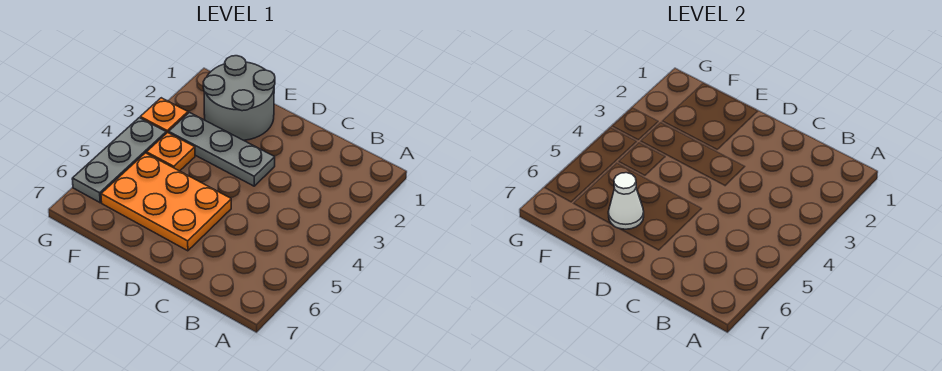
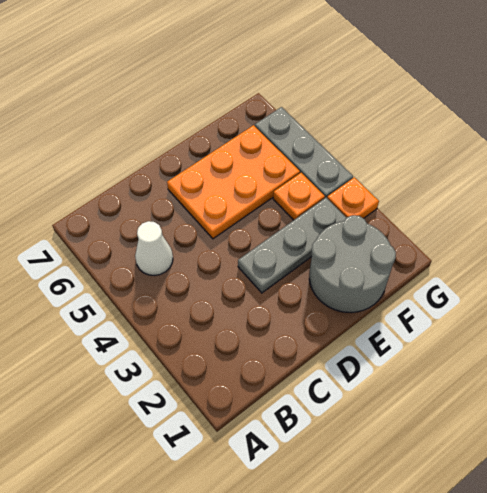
white 1x1 cone [608,173,644,229] -> white 1x1 cone moved to [135,221,173,276]

